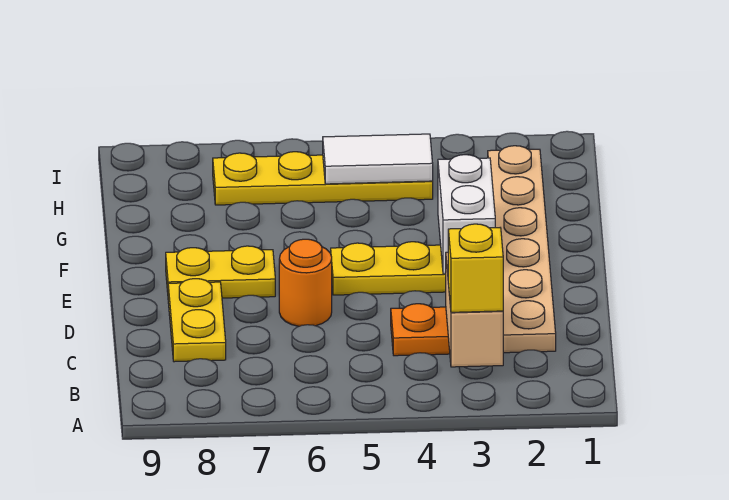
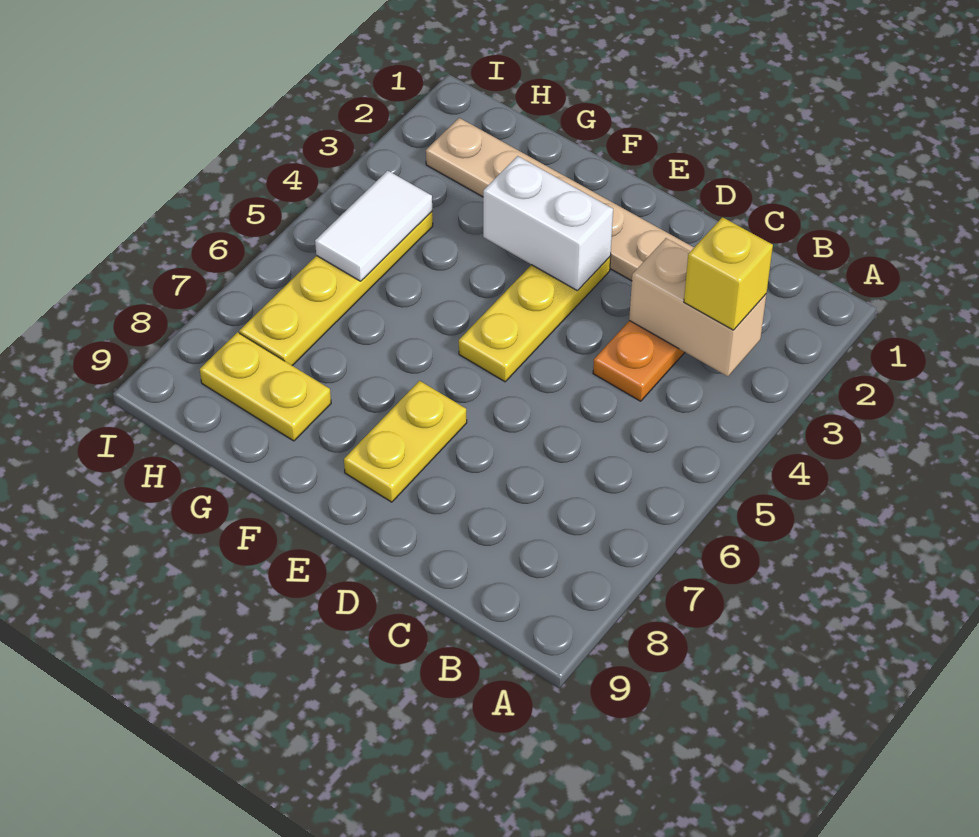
yellow 1x2 plate [168,279,226,362] -> yellow 1x2 plate moved to [200,332,331,441]
orange 1x1 round brick [279,239,332,326] -> none

